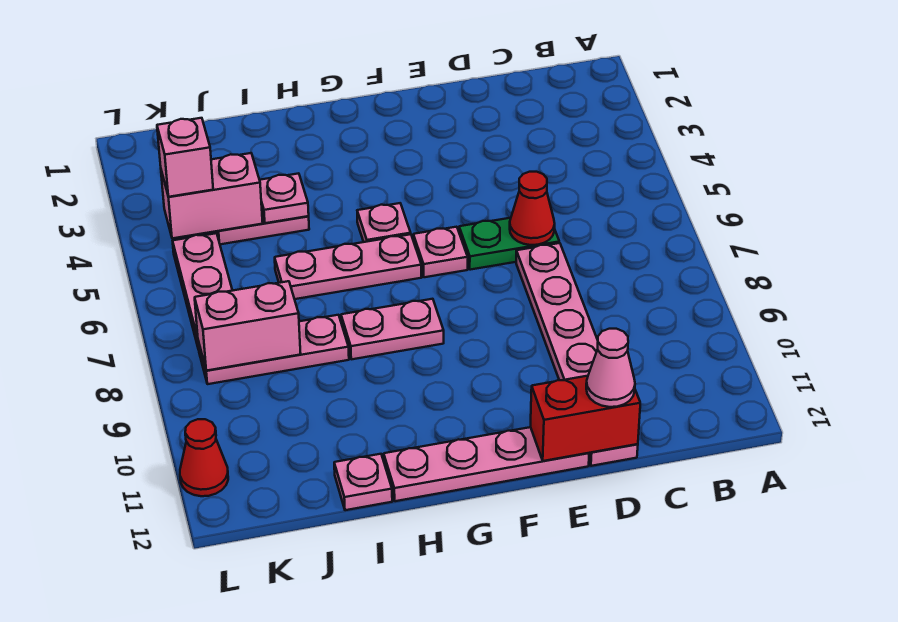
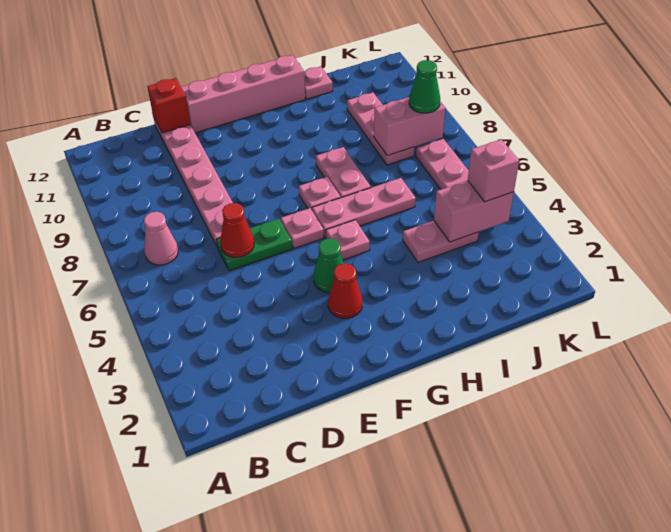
red 1x2 brick [531,376,640,461] -> red 1x1 brick [147,78,190,133]
pink 1x1 cone [586,329,635,407] -> pink 1x1 cone moved to [144,212,178,265]
pink 1x4 plate [384,427,589,501] -> pink 1x4 brick [181,55,305,133]
none -> green 1x1 cone [313,238,344,293]
pink 1x2 plate [341,299,444,359] -> pink 1x2 plate turned to [316,147,371,198]
pink 1x1 plate [260,173,309,223] -> pink 1x1 plate moved to [299,177,341,210]
pink 1x3 plate [198,315,349,384] -> pink 1x3 plate turned to [347,93,415,165]
none -> green 1x1 cone [409,60,440,113]
red 1x1 cone [180,419,228,496] -> red 1x1 cone moved to [328,263,362,318]

